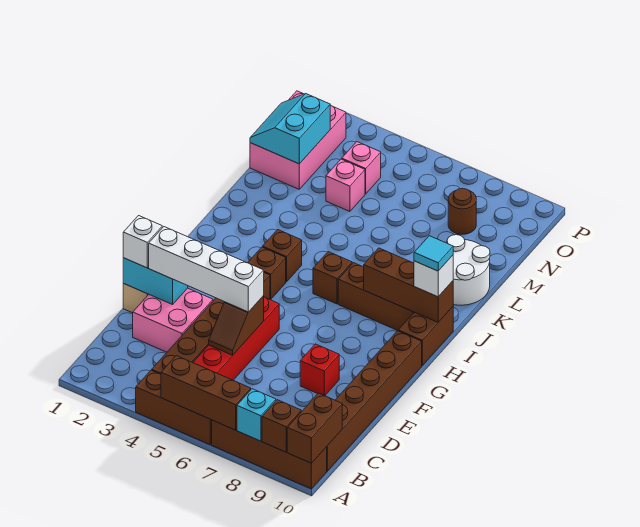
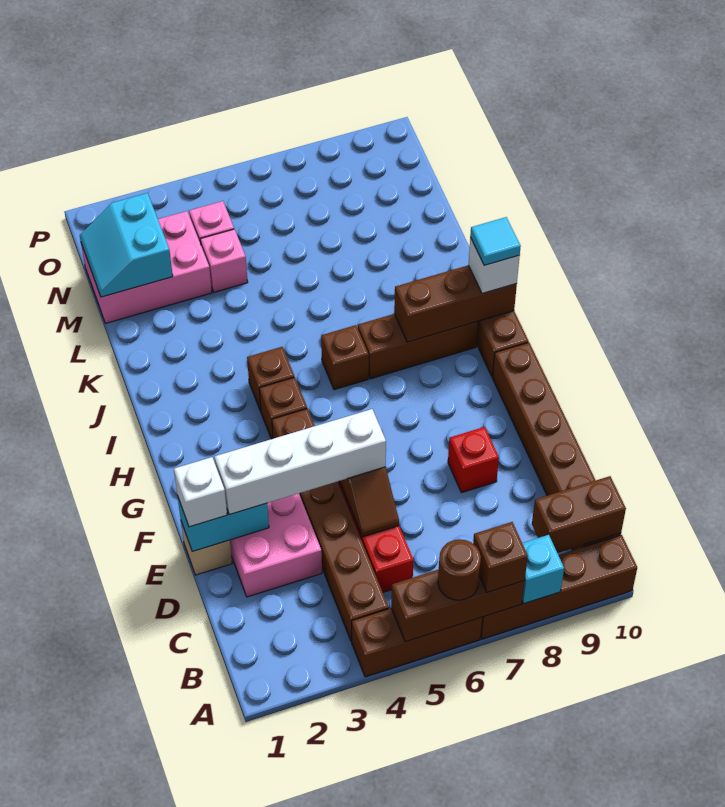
brown 1x1 brick [262,400,301,452] -> brown 1x1 brick moved to [473,522,528,592]
brown 1x2 brick [287,393,342,463] -> brown 1x2 brick turned to [532,476,626,553]
white 2x2 round brick [446,235,490,305] -> none
pink 2x3 brick [250,91,346,189] -> pink 2x3 brick turned to [81,211,212,323]
brown 1x1 round brick [448,188,476,234] -> brown 1x1 round brick moved to [438,539,481,600]

